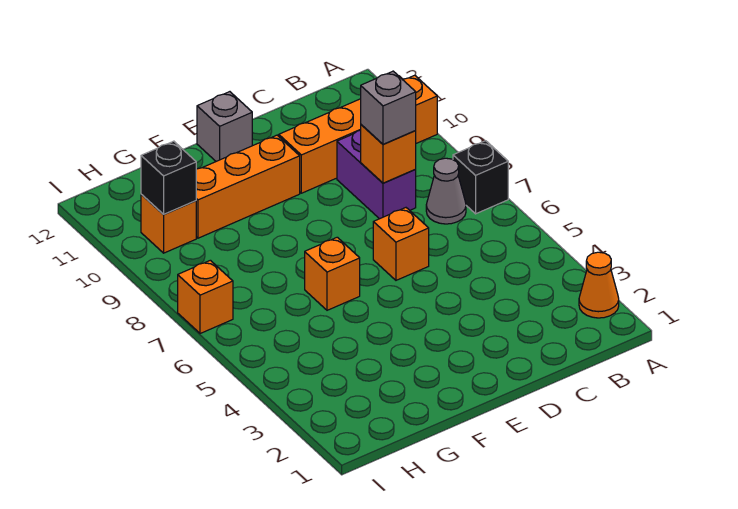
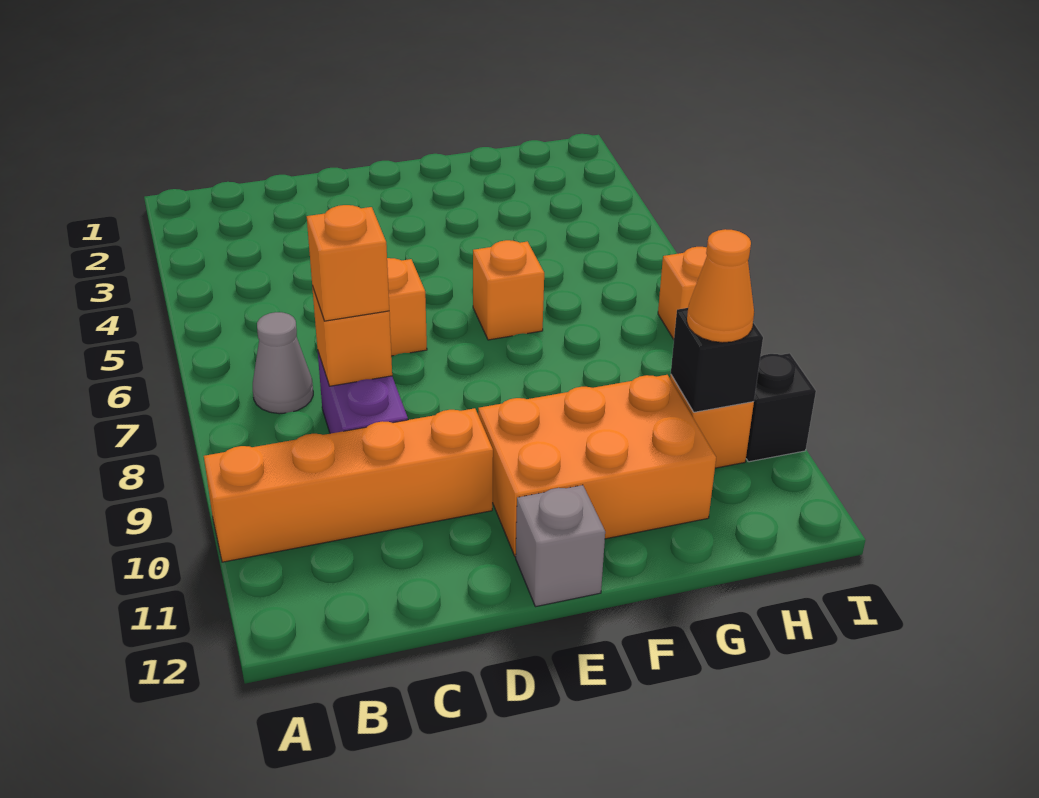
orange 1x1 cone [579,252,619,318] -> orange 1x1 cone moved to [687,229,754,343]
black 1x1 brick [453,141,508,214] -> black 1x1 brick moved to [746,353,816,462]
grey 1x1 brick [361,71,416,144] -> orange 1x1 brick [307,205,389,321]
orange 1x3 brick [196,135,300,238] -> orange 2x3 brick [478,375,716,557]

